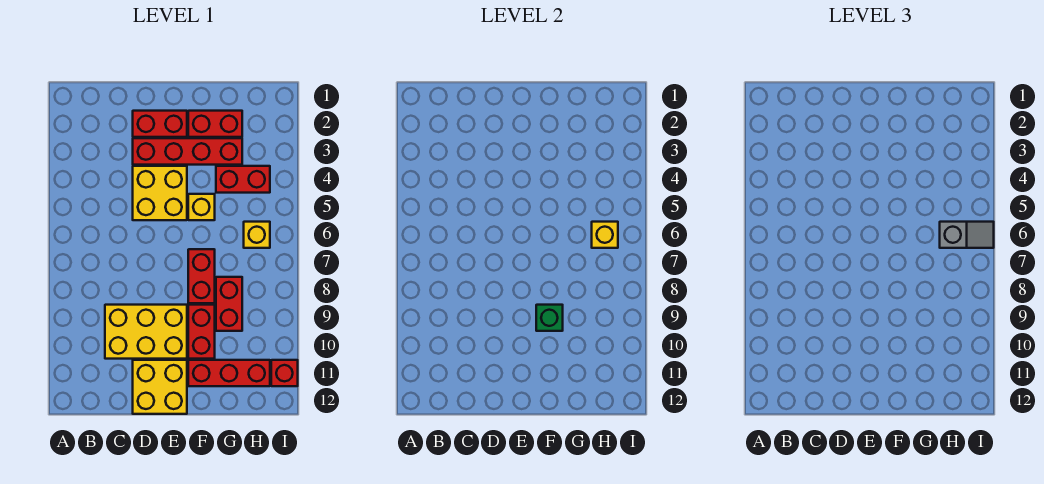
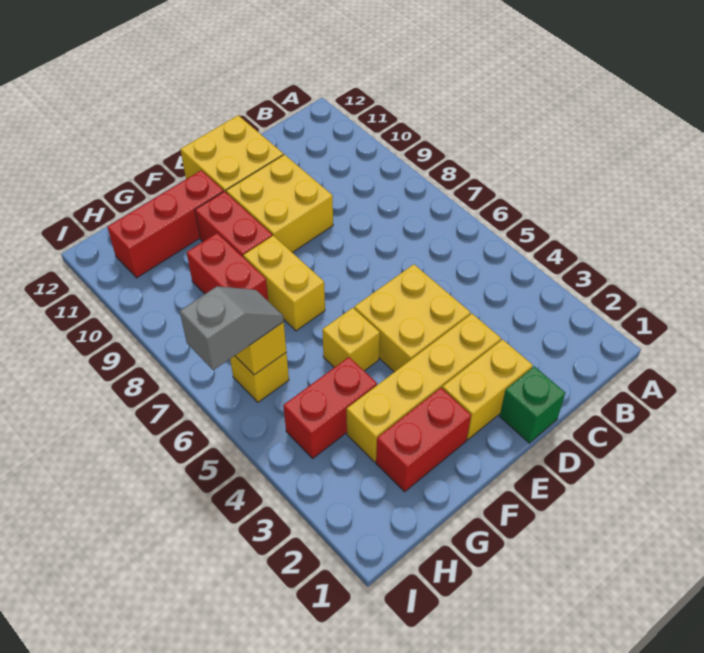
yellow 2x3 brick [105,305,187,359] -> yellow 2x2 brick [226,155,333,253]
red 1x2 brick [133,111,187,137] -> yellow 1x2 brick [442,339,533,440]
red 1x4 brick [133,138,242,165] -> yellow 1x4 brick [347,314,501,462]
red 1x2 brick [188,249,215,303] -> yellow 1x2 brick [243,236,325,331]
green 1x1 brick [536,305,563,331] -> green 1x1 brick moved to [500,366,565,443]
grey 1x2 slope [940,222,994,248] -> grey 1x2 slope turned to [180,286,284,370]
red 1x1 brick [271,360,298,386] -> none

